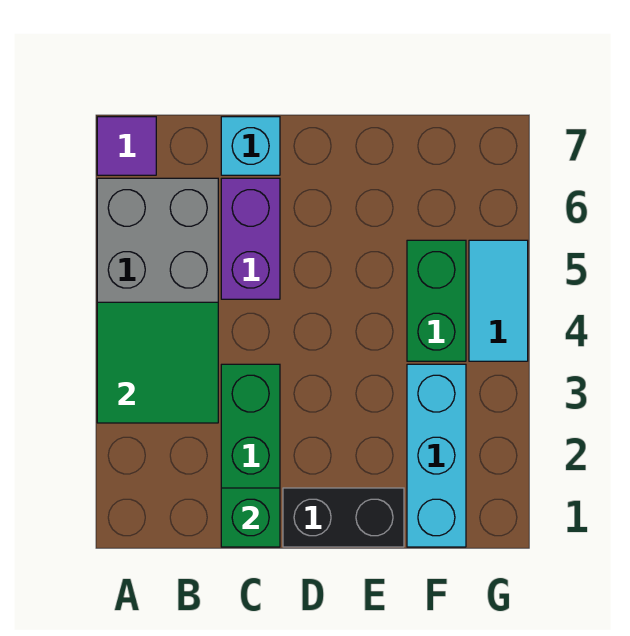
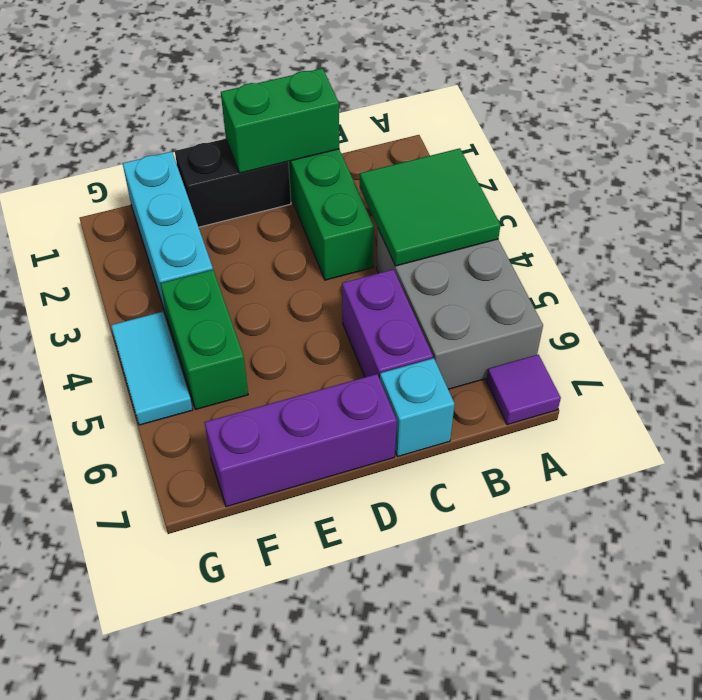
green 1x1 brick [221,488,280,547] -> green 1x2 brick [221,68,339,173]
none -> purple 1x3 brick [204,374,397,507]

